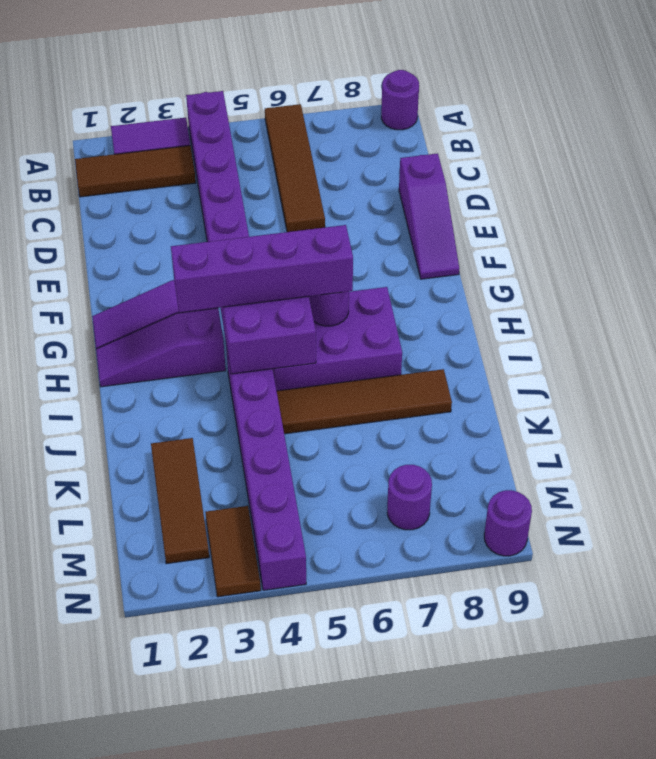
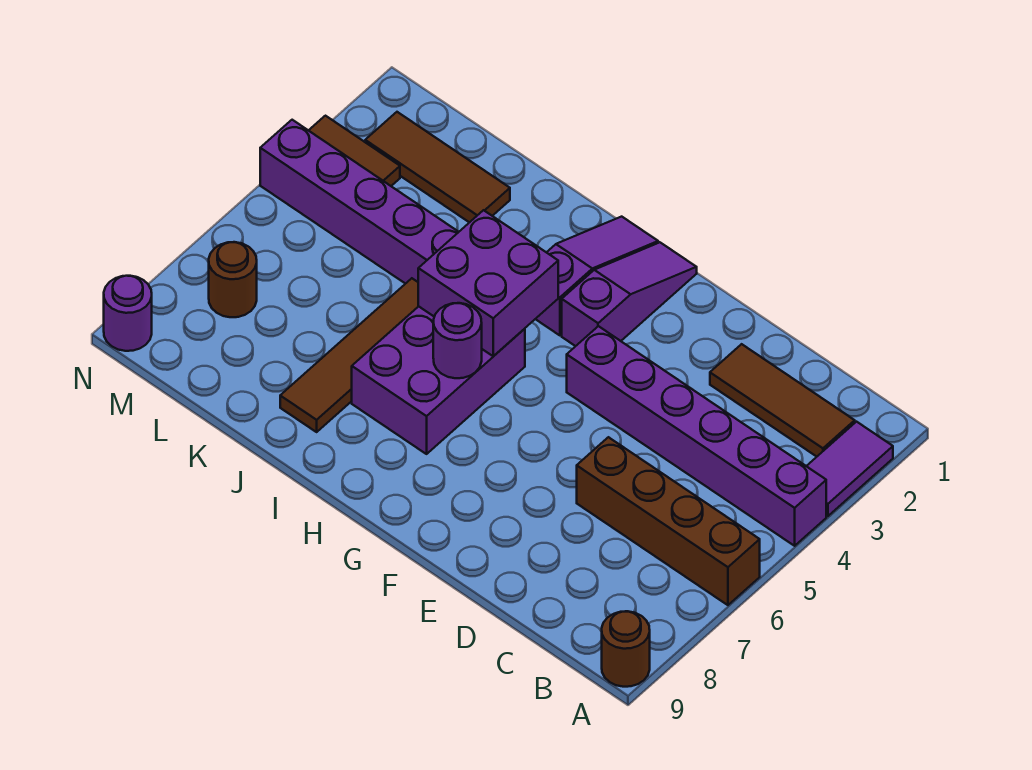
brown 1x4 tile [265,104,325,232] -> brown 1x4 brick [577,437,760,605]
purple 1x1 round brick [381,70,419,130] -> brown 1x1 round brick [602,611,650,687]
brown 1x3 tile [75,146,196,197] -> brown 1x3 tile turned to [710,344,855,457]
purple 1x3 slope [399,153,459,279] -> none
purple 1x4 brick [171,225,353,313] -> none
purple 1x1 round brick [387,465,432,530] -> brown 1x1 round brick [209,242,257,317]

